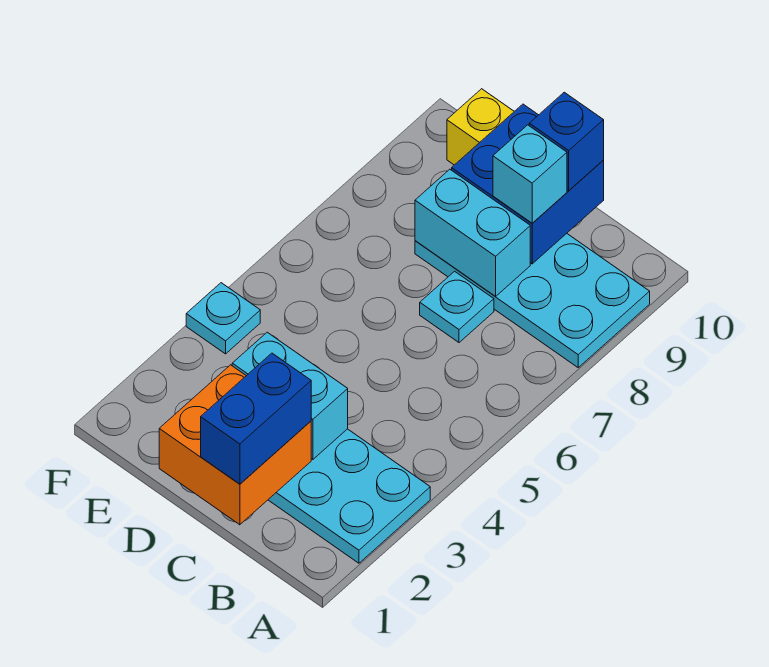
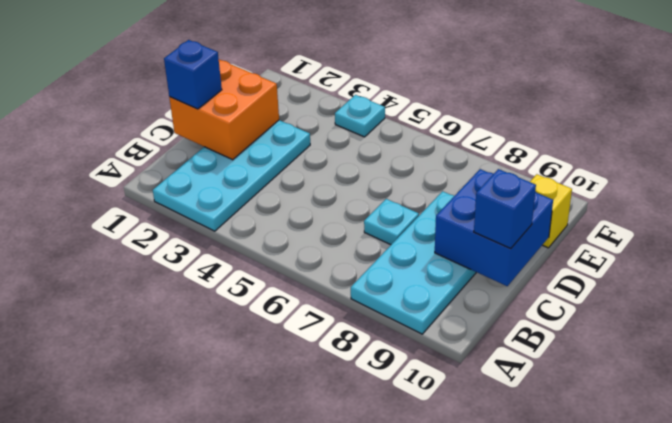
blue 1x2 brick [201,353,311,484] -> blue 1x1 brick [164,40,222,109]
cyan 1x2 brick [232,332,348,459] -> none
cyan 1x2 brick [415,169,530,297] -> none
cyan 1x1 brick [493,125,567,223] -> none

